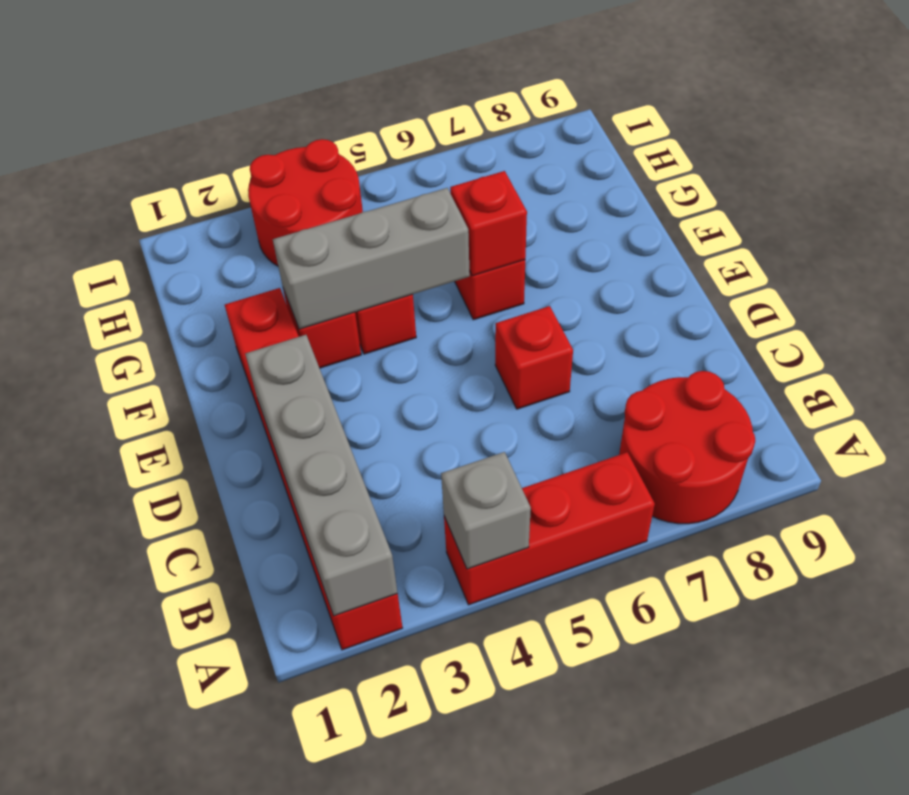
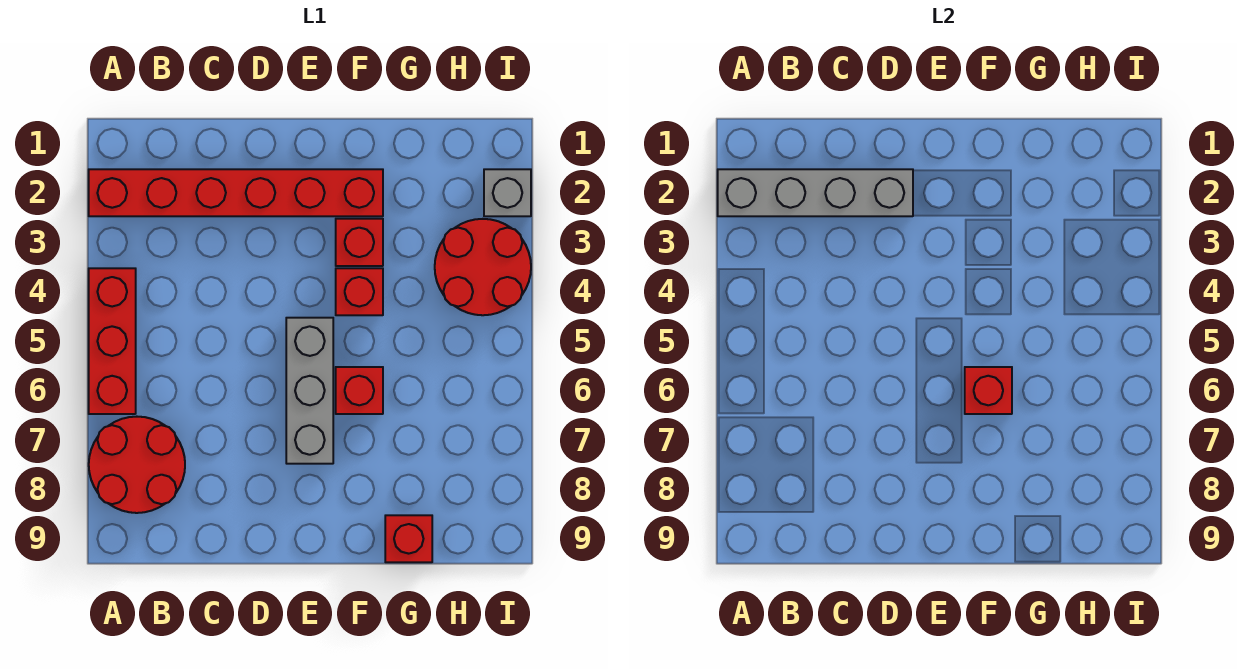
grey 1x1 brick [441,452,531,569] -> grey 1x1 brick moved to [484,169,531,216]
red 1x1 brick [495,306,573,409] -> red 1x1 brick moved to [385,515,432,562]
grey 1x3 brick [273,188,470,329] -> grey 1x3 brick moved to [286,318,333,464]

